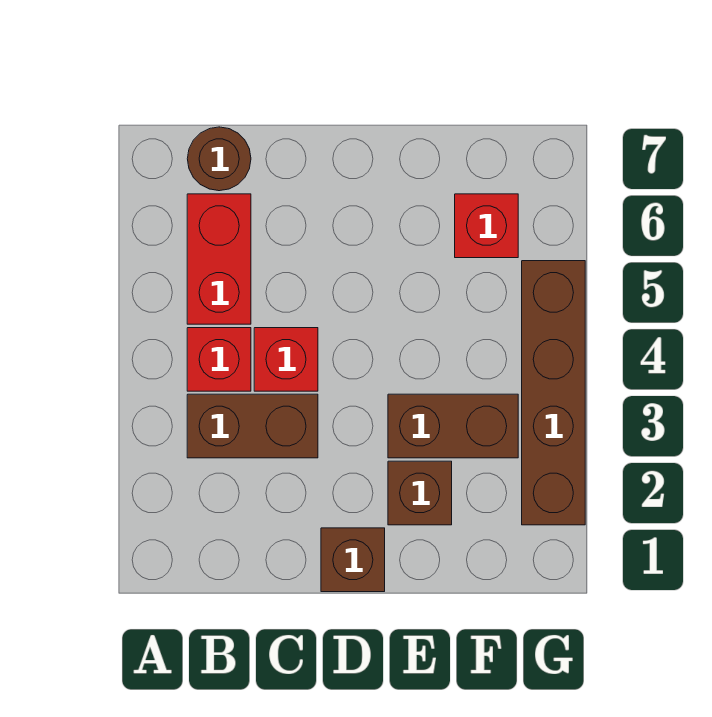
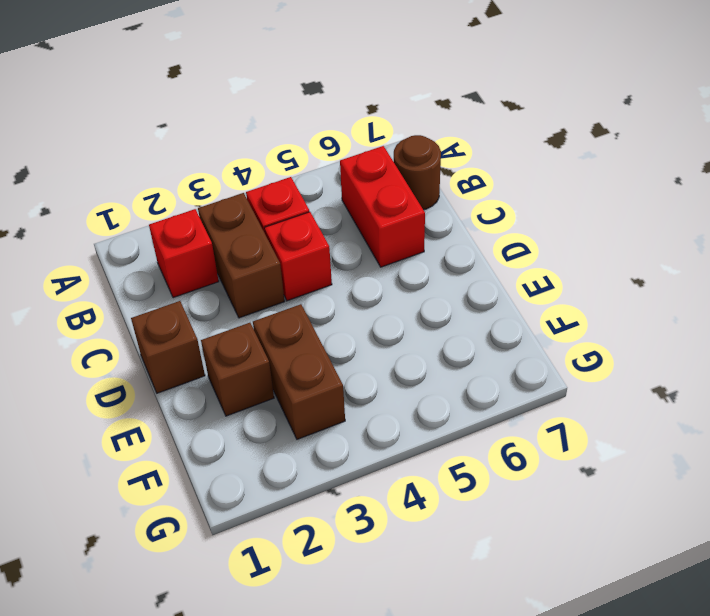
red 1x2 brick [187,194,251,324] -> red 1x2 brick turned to [340,146,425,267]
red 1x1 brick [455,194,518,258] -> red 1x1 brick moved to [149,209,219,298]
brown 1x4 brick [522,261,585,525] -> none

